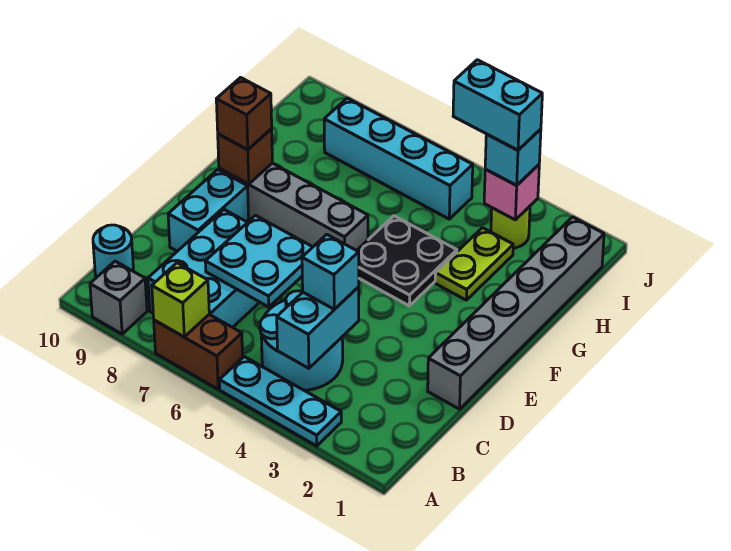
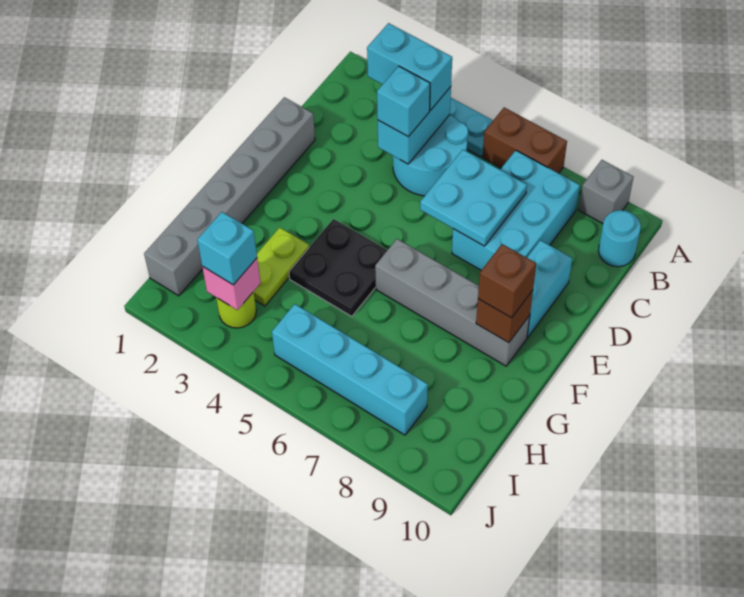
lime 1x1 brick [152,263,209,337] -> none
cyan 1x2 brick [453,60,542,150] -> cyan 1x2 brick moved to [367,23,452,110]

